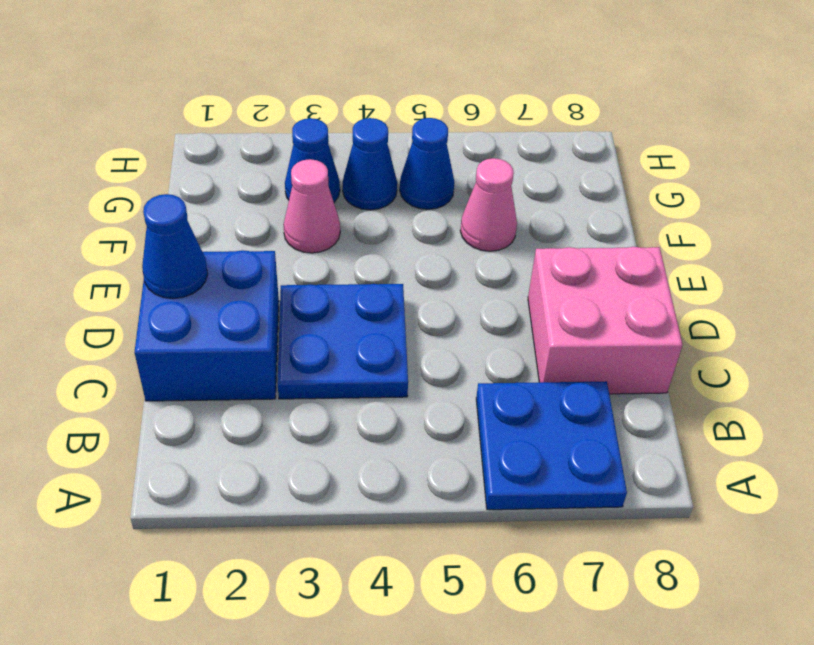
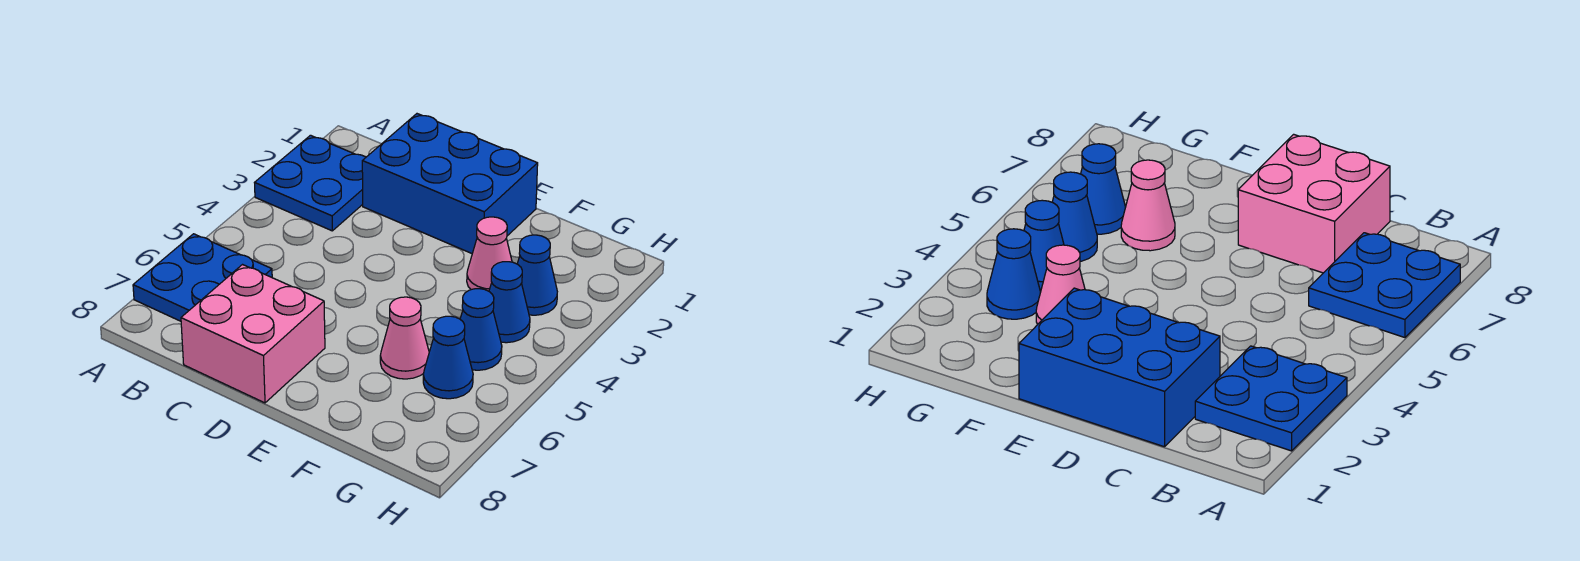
blue 2x2 brick [134,250,279,401] -> blue 2x3 brick [362,114,538,253]
blue 2x2 plate [277,284,408,399] -> blue 2x2 plate moved to [255,135,366,231]
blue 1x1 cone [142,194,208,299] -> blue 1x1 cone moved to [423,316,473,399]

